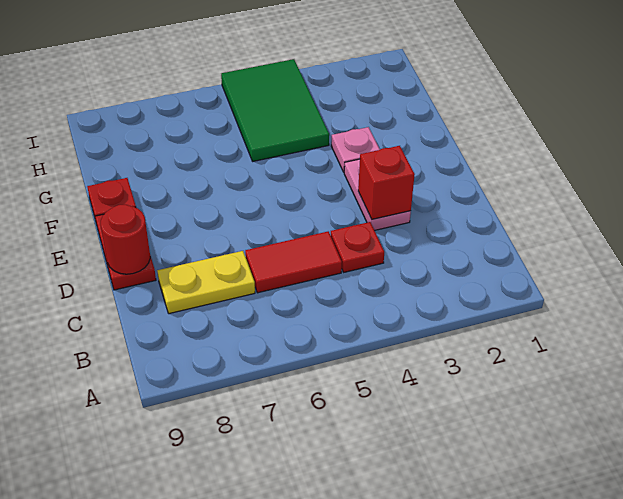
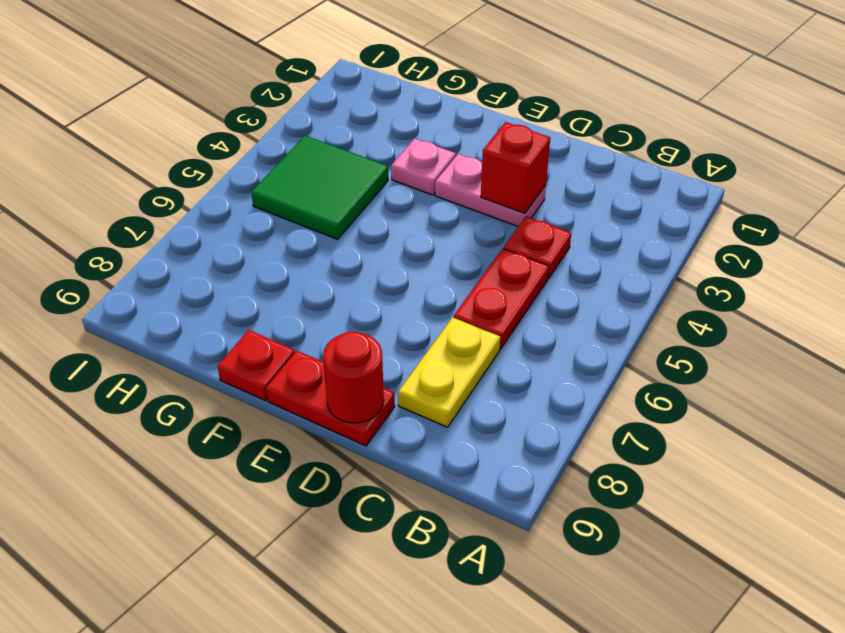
red 1x2 tile [245,231,342,293] -> red 1x2 plate [454,248,549,349]
green 2x3 tile [221,59,329,161] -> green 2x2 tile [251,136,388,239]

